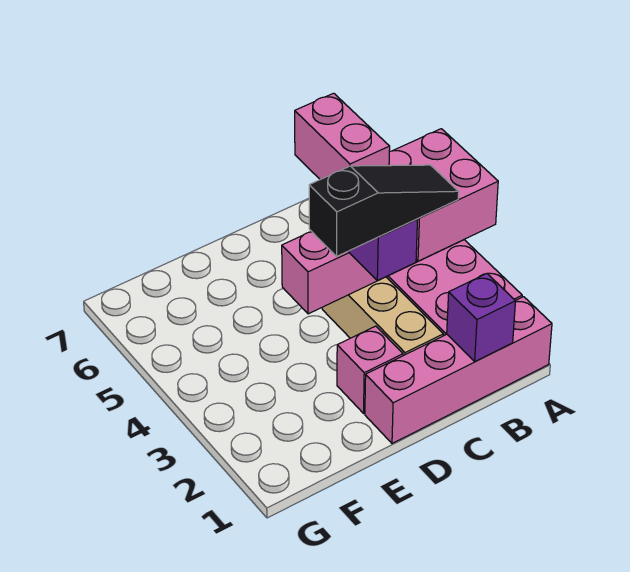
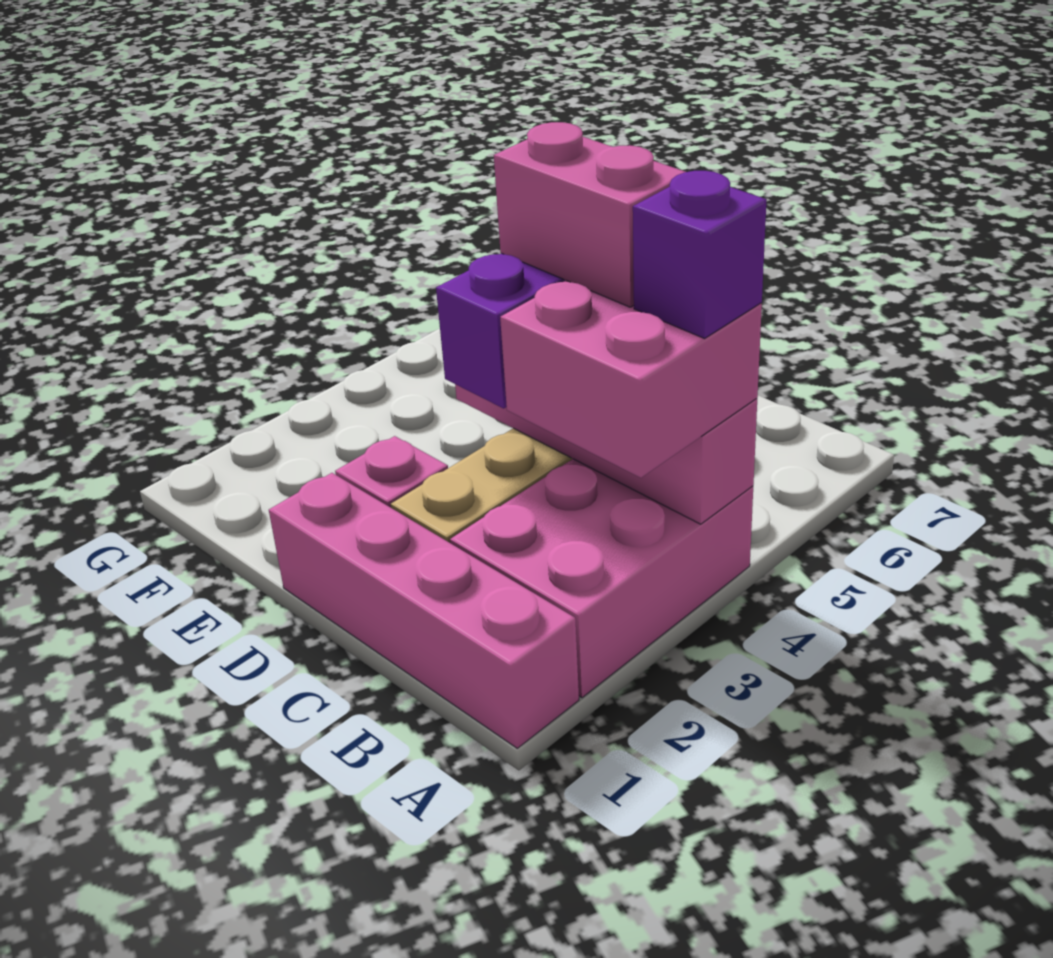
purple 1x1 brick [447,274,515,362] -> purple 1x1 brick moved to [633,171,767,338]
black 1x3 slope [309,165,459,257] -> none
pink 1x2 brick [295,93,390,180] -> pink 1x2 brick turned to [494,122,685,307]

